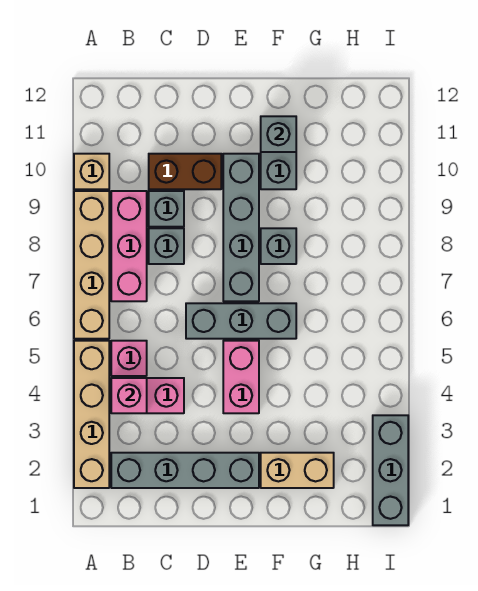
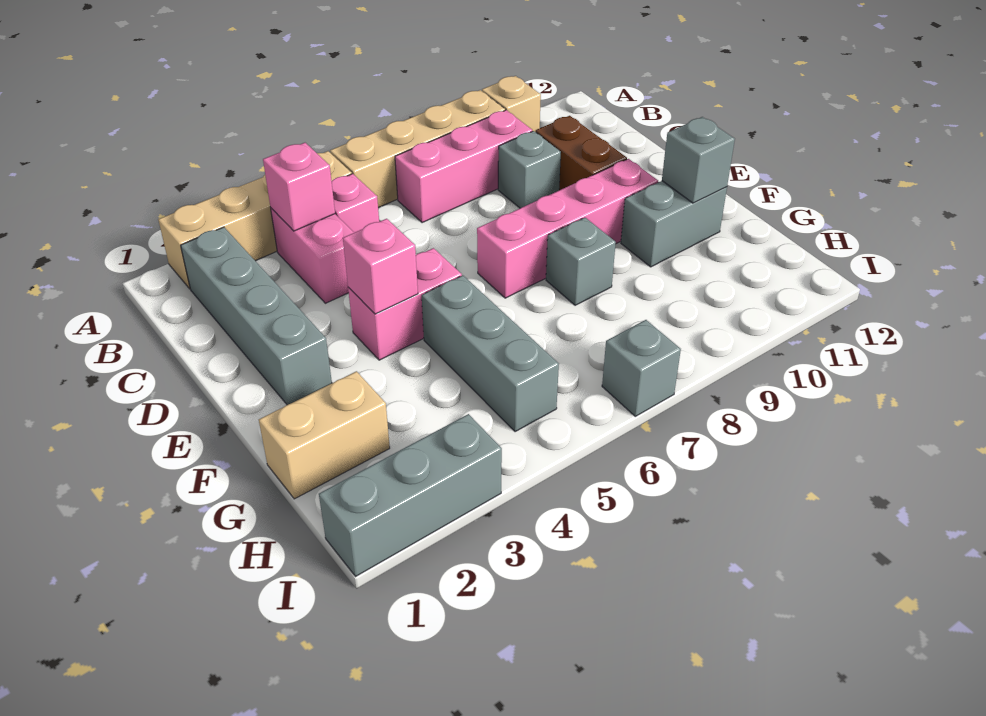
grey 1x1 brick [149,228,184,264] -> grey 1x1 brick moved to [602,320,681,416]
grey 1x3 brick [186,303,296,339] -> grey 1x3 brick moved to [422,275,559,432]
none -> pink 1x1 brick [343,219,418,314]
grey 1x4 brick [223,154,259,301] -> pink 1x4 brick [477,159,658,298]
tan 1x2 brick [261,453,334,488] -> tan 1x2 brick turned to [259,371,390,499]

